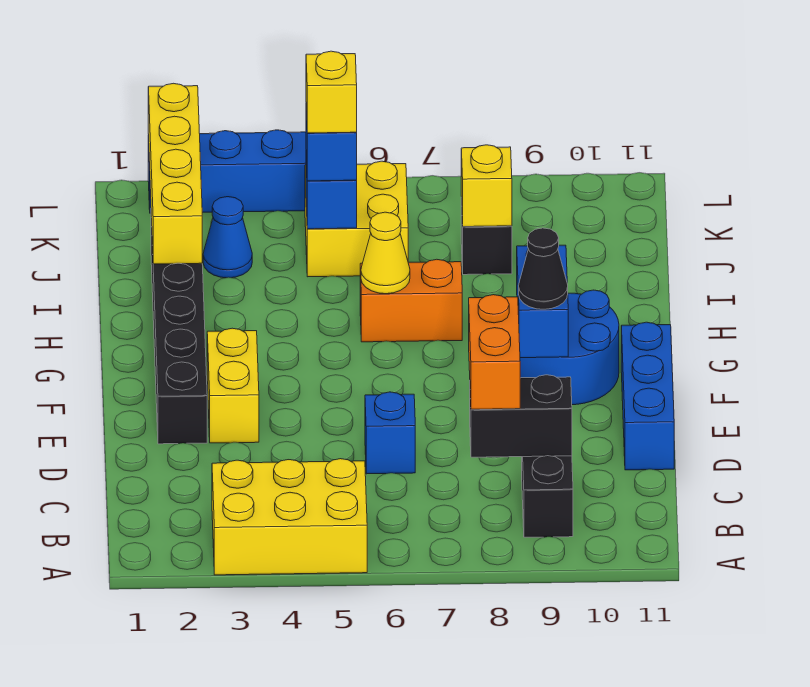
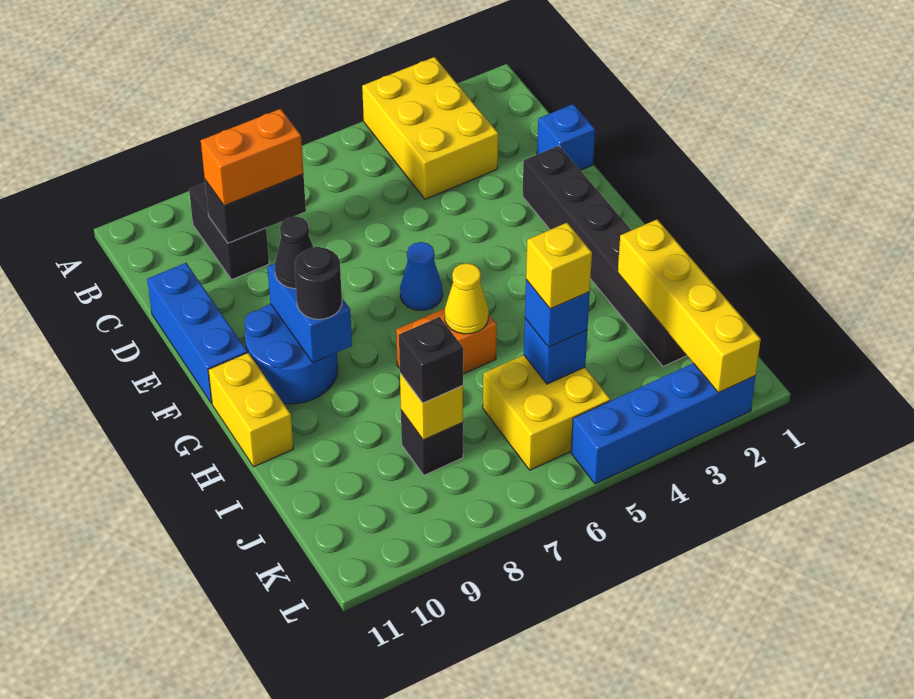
yellow 2x3 brick [212,459,367,575] -> yellow 2x3 brick turned to [362,57,498,199]
orange 1x2 brick [469,295,520,409] -> orange 1x2 brick turned to [201,109,303,206]
blue 1x1 brick [365,392,415,474] -> blue 1x1 brick moved to [537,104,595,170]
yellow 1x2 brick [207,328,259,443] -> yellow 1x2 brick moved to [208,353,293,467]
none -> black 1x1 round brick [294,247,342,319]
blue 1x1 cone [203,197,252,278] -> blue 1x1 cone moved to [400,242,443,310]
none -> black 1x1 brick [399,317,463,403]

